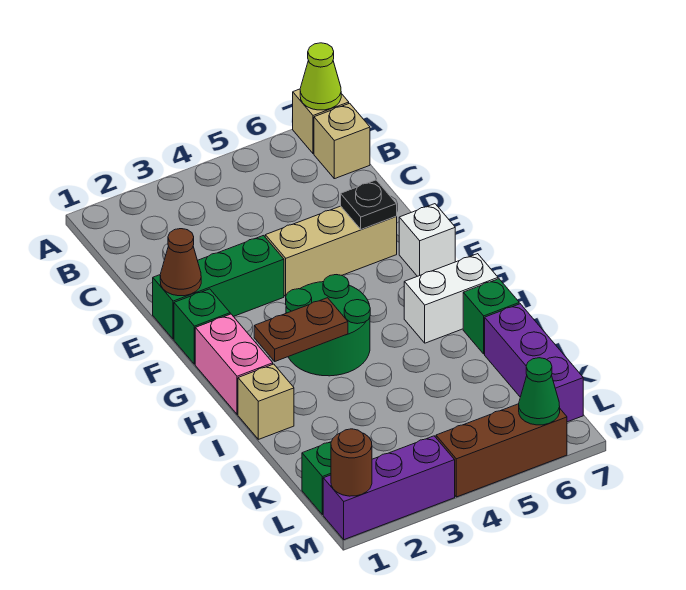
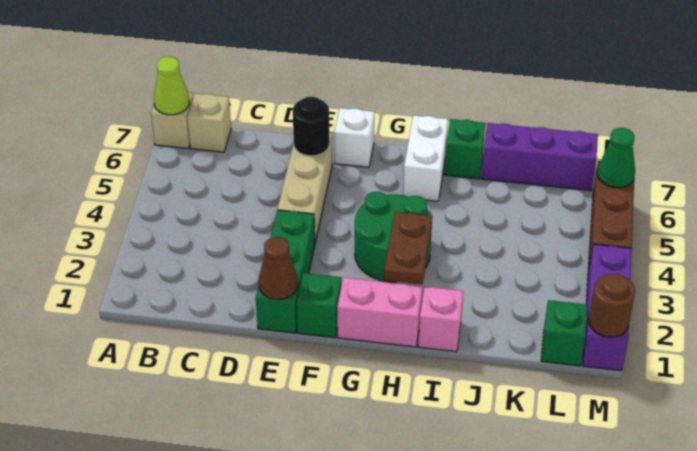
black 1x1 plate [341,180,397,230] -> black 1x1 round brick [293,97,329,156]
tan 1x1 brick [238,364,294,439] -> pink 1x1 brick [418,287,463,352]

